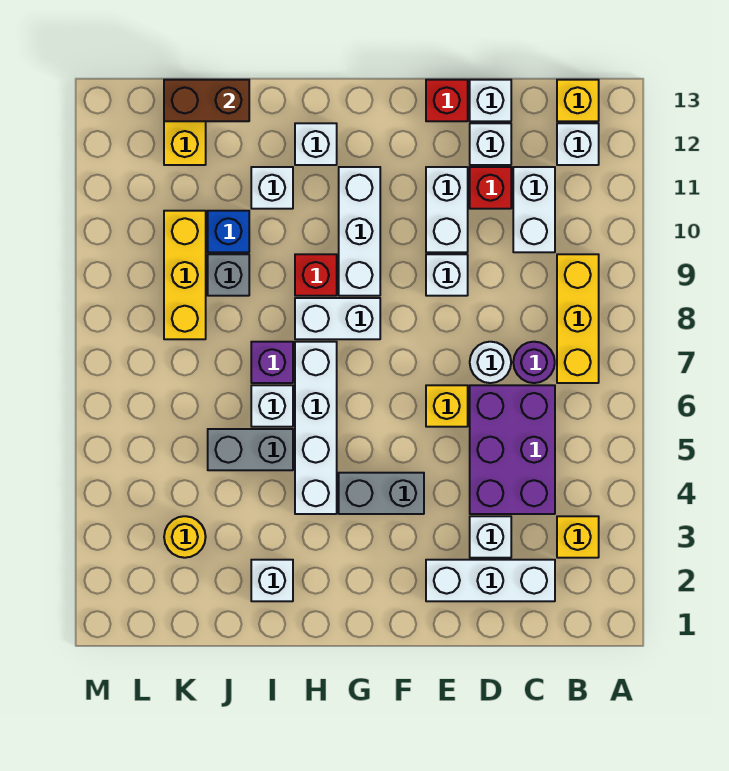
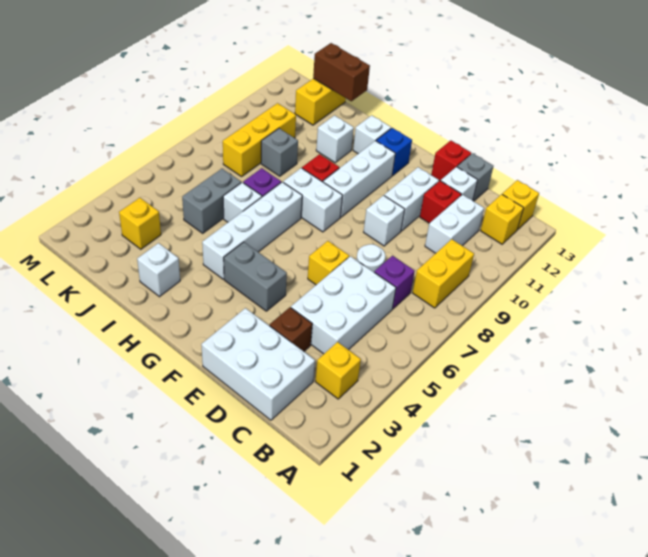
yellow 1x3 brick [557,254,599,383] -> yellow 1x2 brick [413,239,474,308]
white 1x1 brick [557,123,599,165] -> yellow 1x1 brick [481,194,524,244]
white 1x3 brick [426,560,555,601] -> white 2x3 brick [201,308,315,420]
purple 2x3 brick [470,385,555,514] -> white 2x3 brick [291,256,396,354]
purple 1x1 round brick [513,342,555,383] -> purple 1x1 brick [374,256,415,309]
white 1x1 brick [470,516,511,558] -> brown 1x1 brick [270,307,312,351]
white 1x1 brick [470,80,511,121] -> grey 1x1 brick [457,153,493,201]
grey 1x2 brick [208,429,293,470] -> grey 1x2 brick turned to [182,169,241,233]
blue 1x1 brick [208,211,249,252] -> blue 1x1 brick moved to [376,128,412,175]
yellow 1x1 round brick [164,516,206,558] -> yellow 1x1 brick [119,198,161,249]

